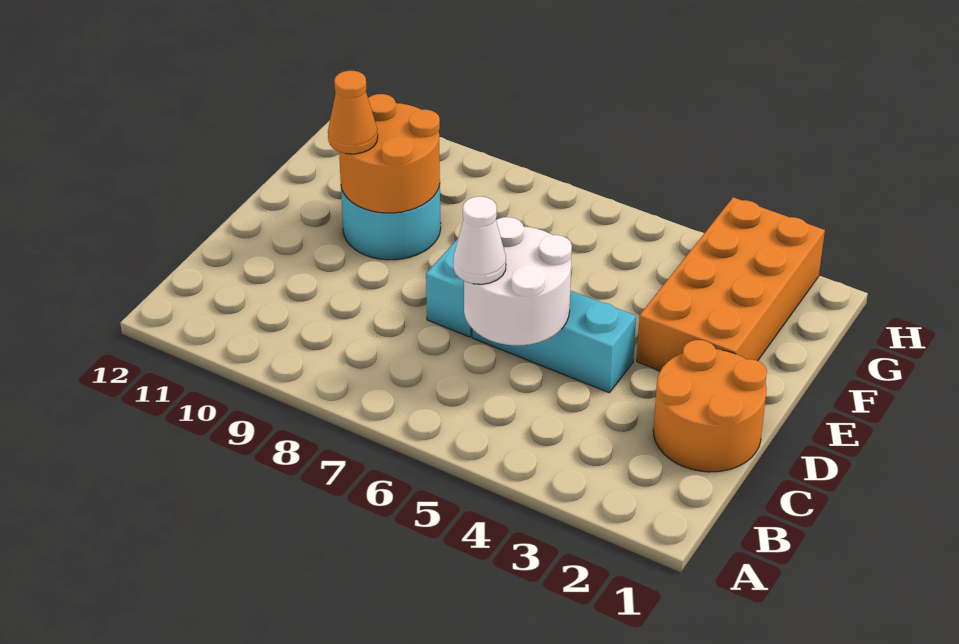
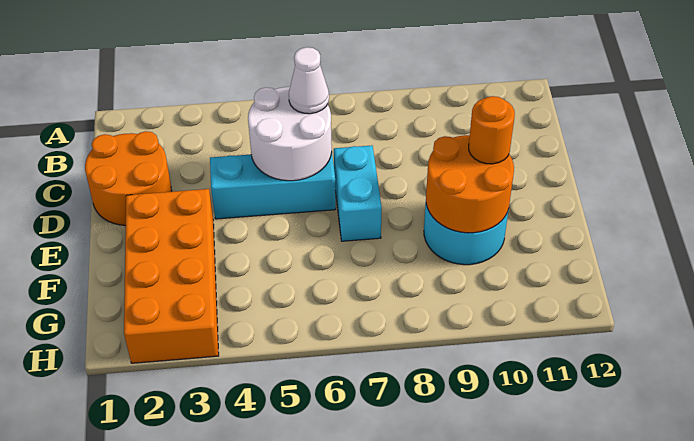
orange 1x1 cone [328,71,378,154] -> orange 1x1 round brick [469,96,515,164]

